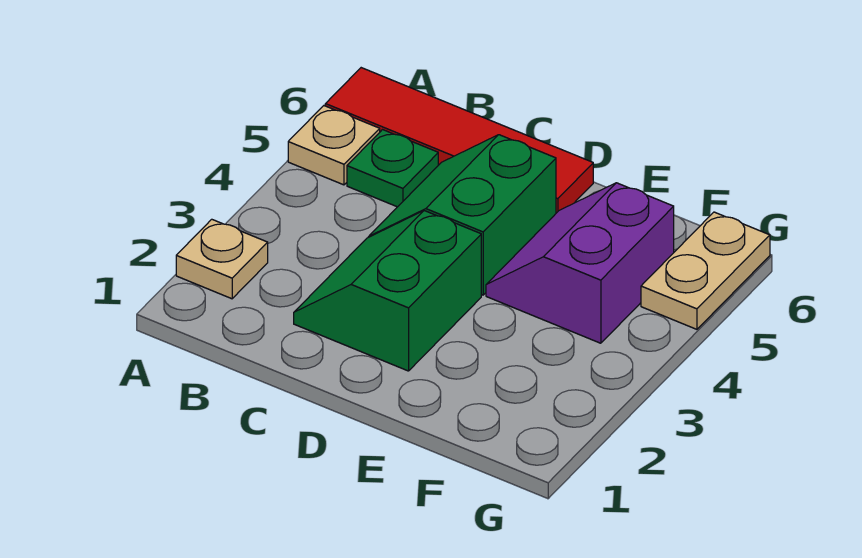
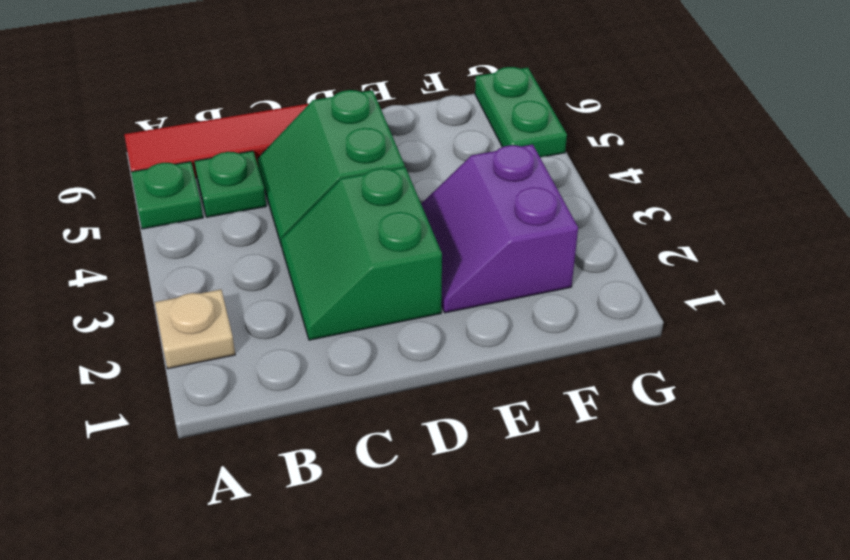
tan 1x1 plate [288,106,380,185] -> green 1x1 plate [131,162,203,229]
purple 2x2 slope [486,183,674,343] -> purple 2x2 slope moved to [421,144,578,313]
tan 1x2 plate [641,212,770,329] -> green 1x2 plate [475,67,567,157]

